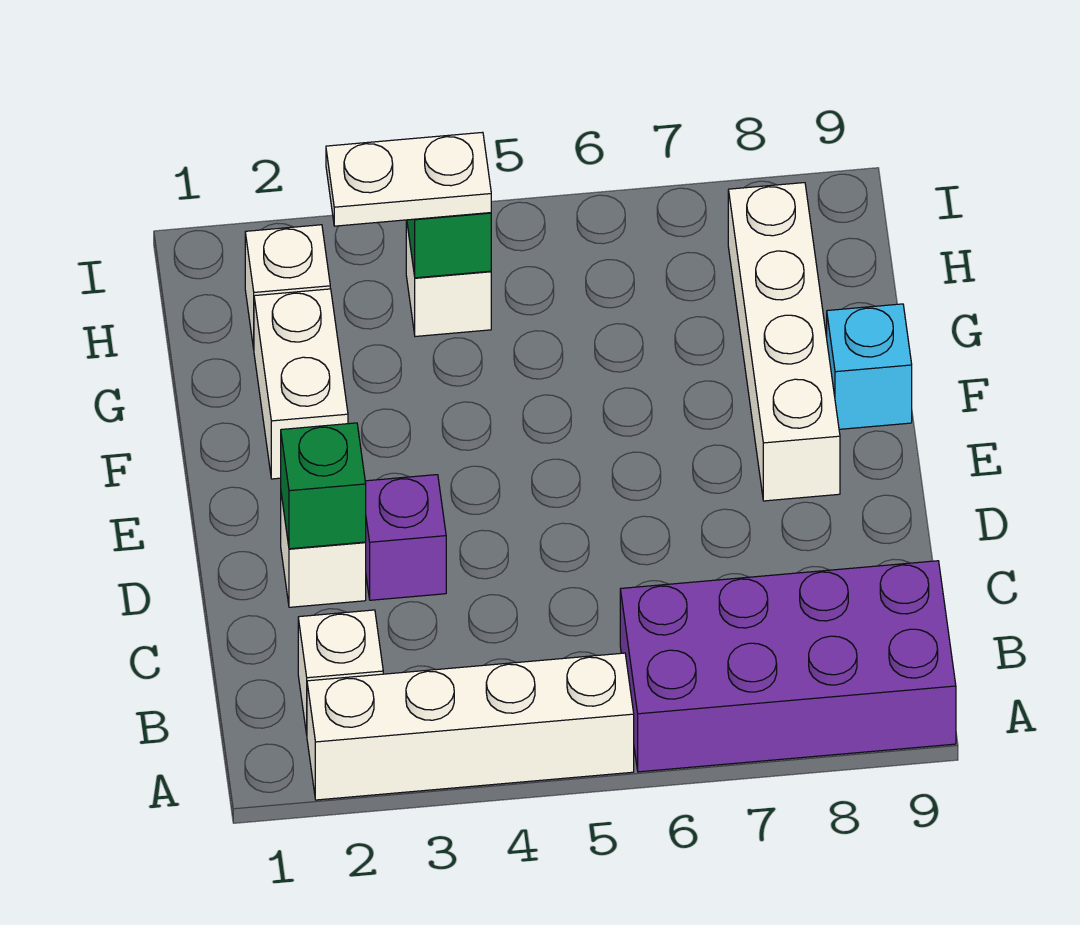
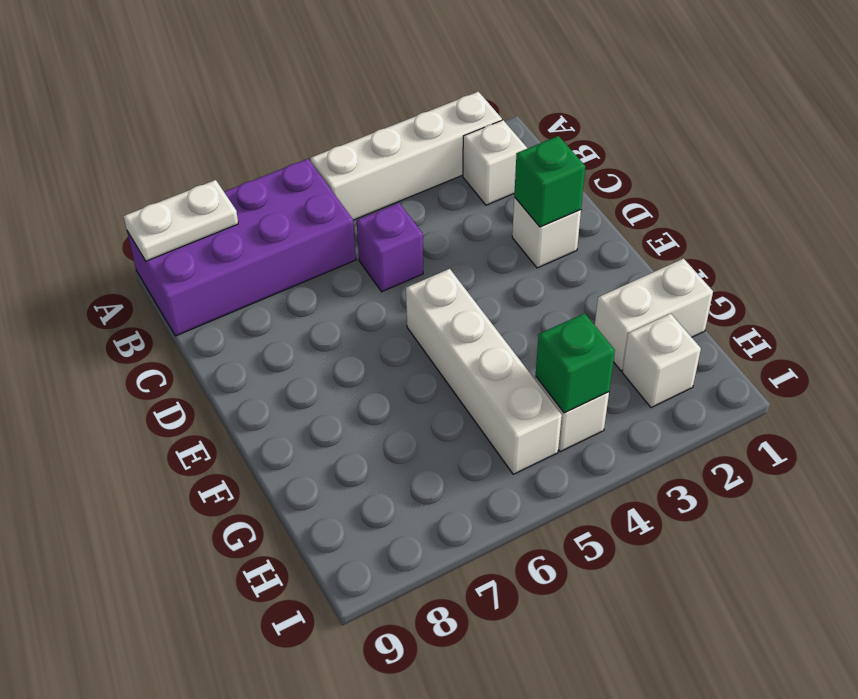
purple 1x1 brick [365,475,446,600] -> purple 1x1 brick moved to [357,203,423,292]
white 1x4 brick [728,183,840,501] -> white 1x4 brick moved to [406,269,562,474]
white 1x2 brick [254,289,348,479] -> white 1x2 brick turned to [595,259,713,371]
cyan 1x1 brick [827,304,912,429] -> none
white 1x2 plate [326,132,491,226] -> white 1x2 plate moved to [124,180,238,261]

